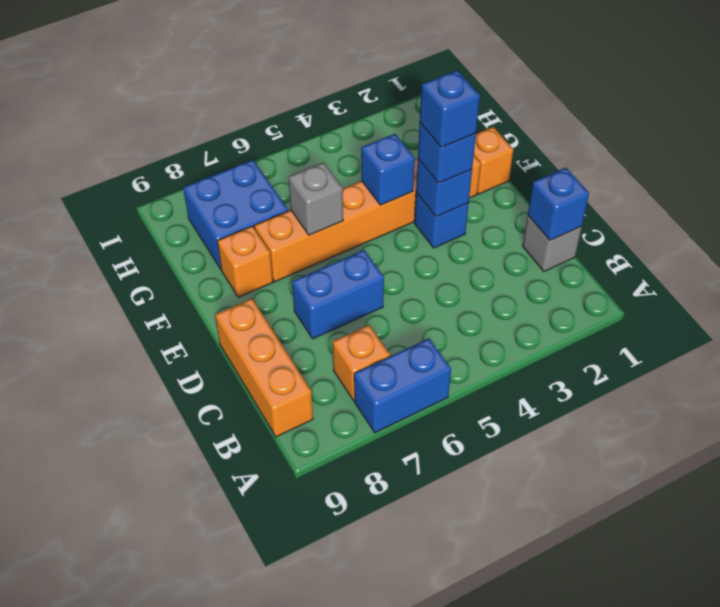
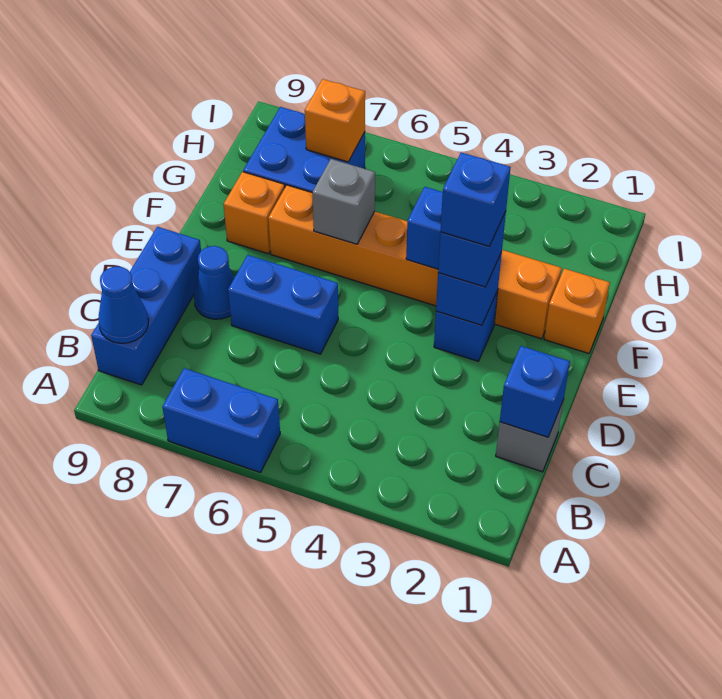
orange 1x1 brick [333,325,390,400] -> orange 1x1 brick moved to [305,79,365,162]
orange 1x3 brick [215,299,313,437] -> blue 1x3 brick [91,227,201,385]
none -> blue 1x1 cone [99,266,148,343]
none -> blue 1x1 cone [194,246,234,319]

